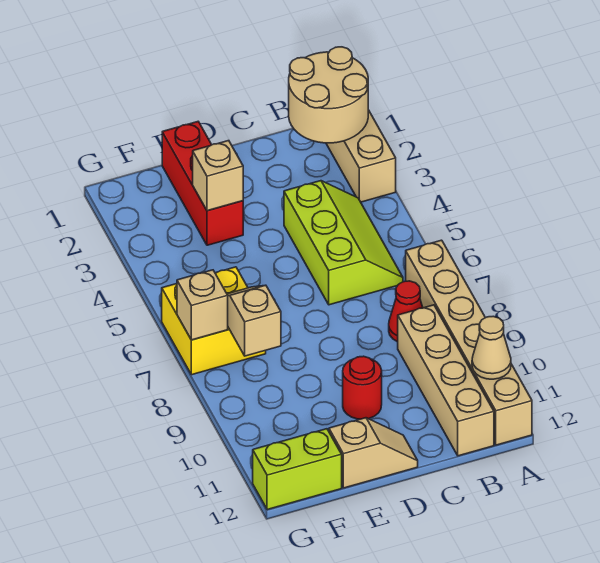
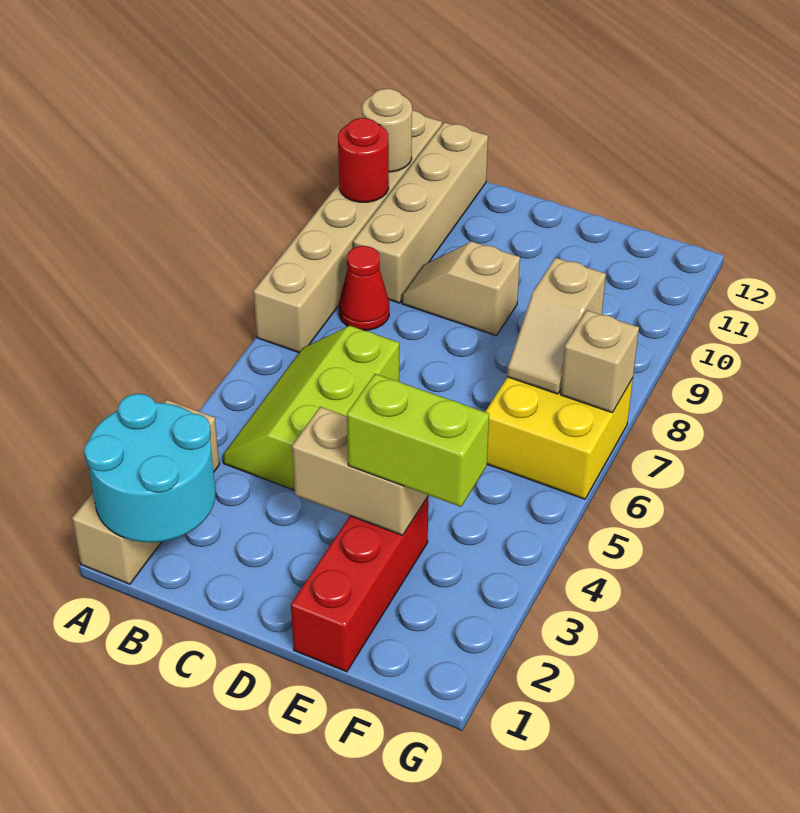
tan 2x2 round brick [289,47,368,143] -> cyan 2x2 round brick [84,394,216,543]
tan 1x1 cone [472,316,511,379] -> tan 1x1 round brick [362,89,412,172]
red 1x1 round brick [343,356,382,419] -> red 1x1 round brick moved to [338,118,389,202]
tan 1x2 slope [329,418,418,488] -> tan 1x2 slope moved to [402,242,520,336]
tan 1x1 brick [193,141,243,211] -> tan 1x2 brick [292,407,428,535]
lime 1x2 brick [253,429,342,510] -> lime 1x2 brick moved to [347,374,489,507]

